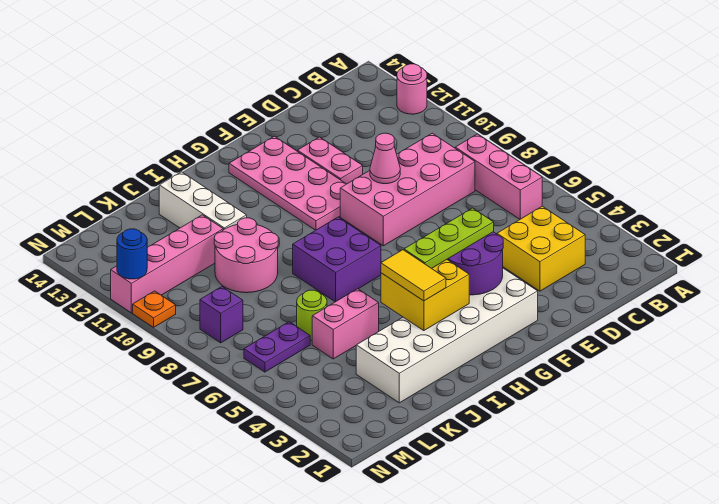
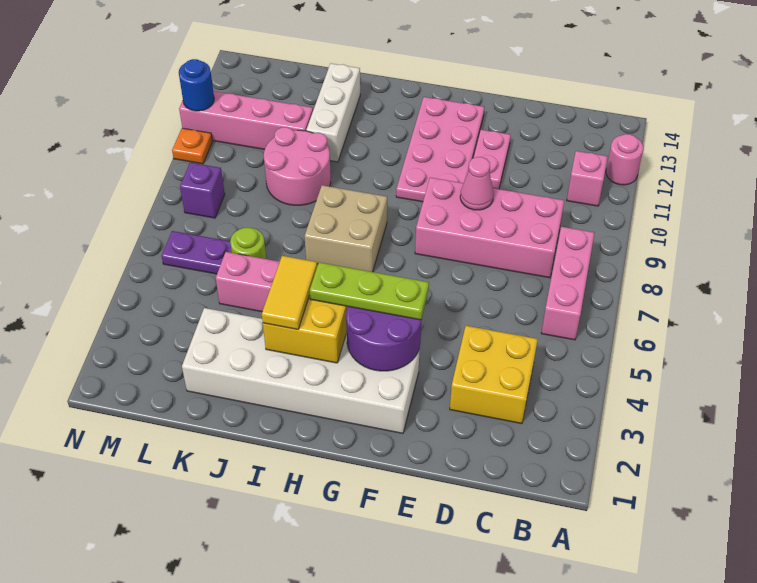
none -> pink 1x1 brick [567,151,608,206]
purple 2x2 brick [293,217,381,302] -> tan 2x2 brick [305,185,387,272]

